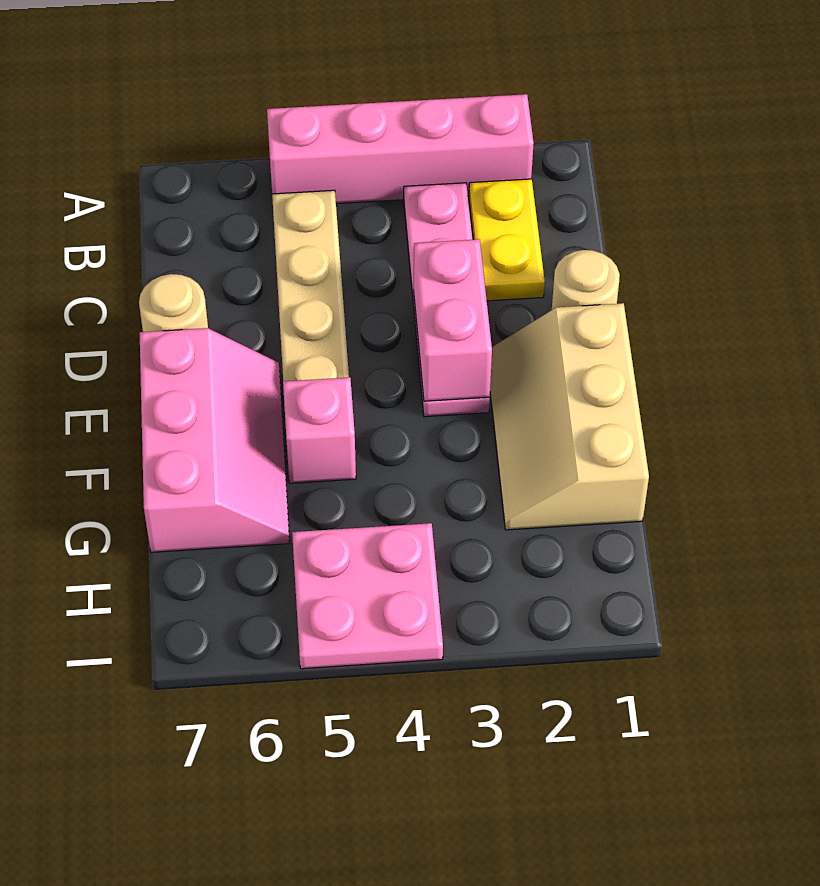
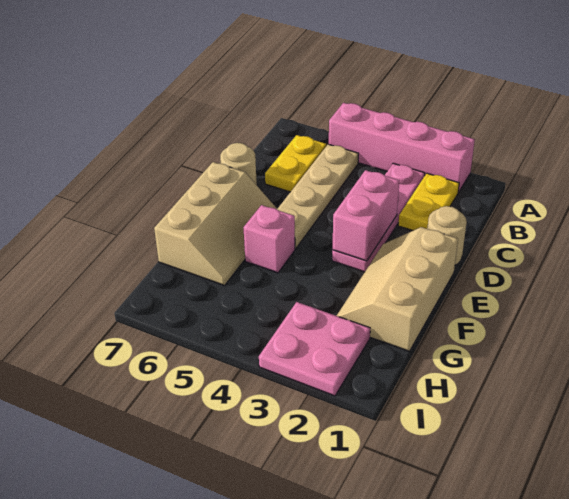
none -> yellow 1x2 plate [265,135,326,192]
pink 2x3 slope [140,328,289,552] -> tan 2x3 slope [154,162,277,285]
pink 2x2 plate [292,523,443,669] -> pink 2x2 plate moved to [259,302,370,396]

